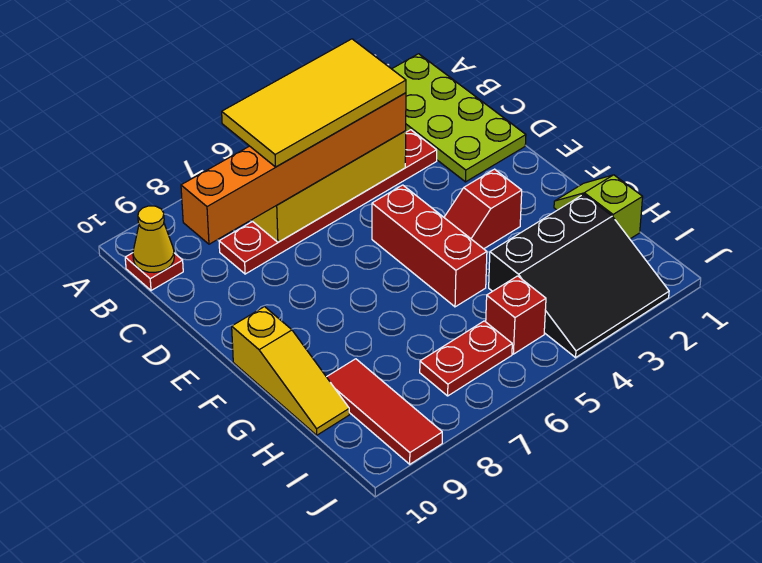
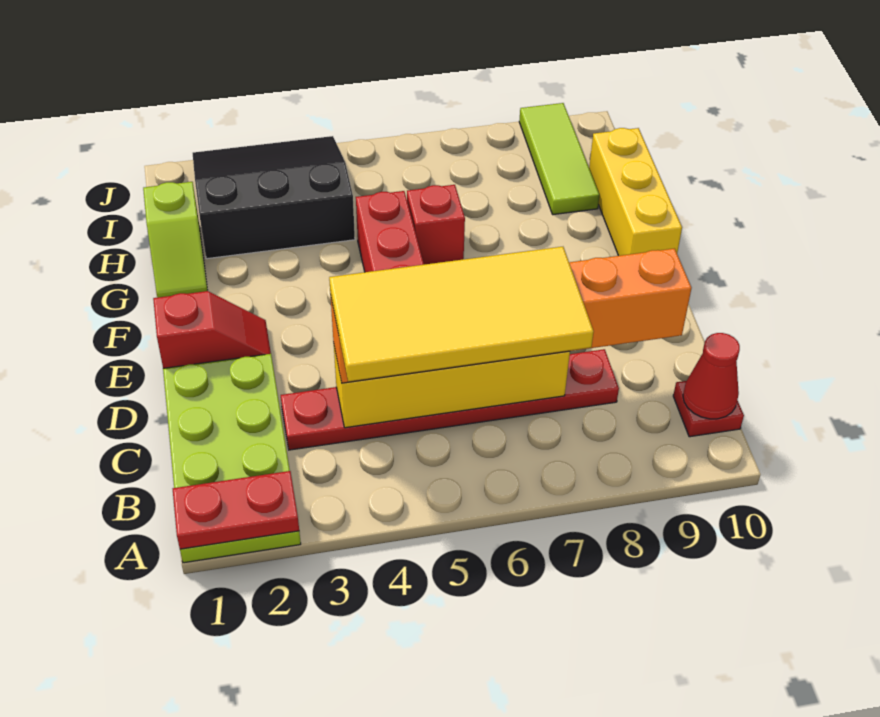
yellow 1x1 cone [133,206,174,273] -> red 1x1 cone [683,333,740,419]
red 1x2 slope [444,169,522,249] -> red 1x2 slope moved to [153,291,271,368]
yellow 1x3 slope [232,307,349,435] -> yellow 1x3 brick [589,128,682,256]
red 1x3 tile [327,359,442,464] -> lime 1x3 tile [519,103,599,215]
red 1x1 brick [486,276,546,354] -> red 1x1 brick moved to [407,185,465,265]
red 1x2 plate [420,321,512,396] -> red 1x2 plate moved to [173,471,299,549]

